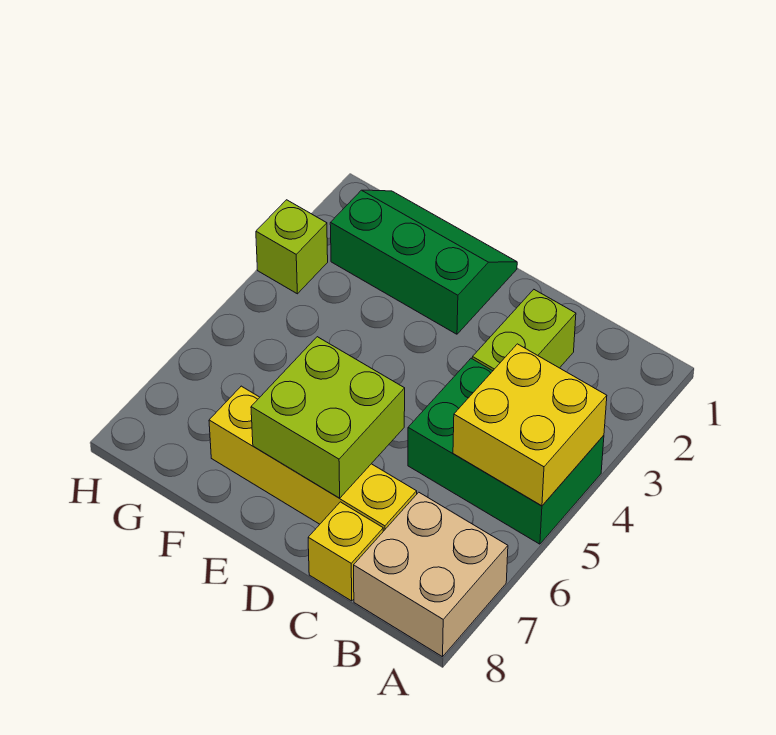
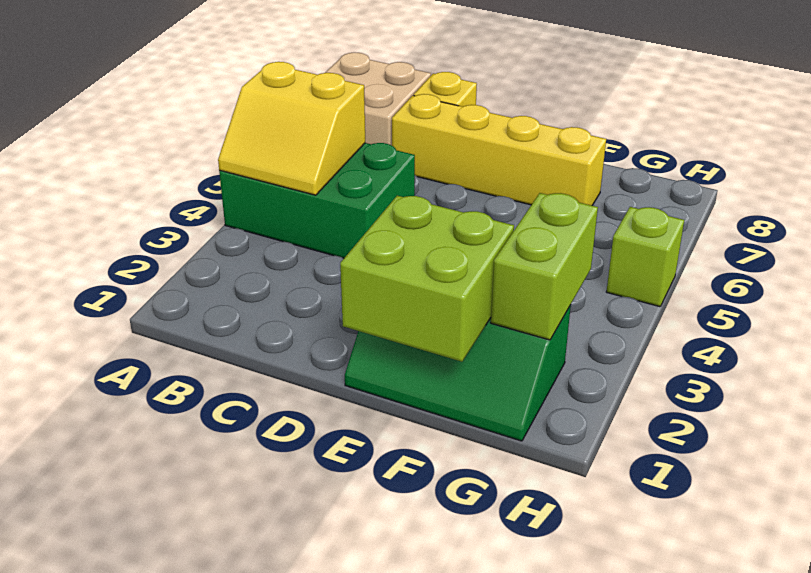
yellow 2x2 brick [453,344,607,506] -> yellow 2x2 slope [218,62,365,195]
lime 1x2 brick [472,290,576,371] -> lime 1x2 brick moved to [491,193,598,340]
lime 2x2 brick [251,337,405,498] -> lime 2x2 brick moved to [340,196,514,362]
lime 1x1 brick [256,200,328,294] -> lime 1x1 brick moved to [606,207,684,307]

